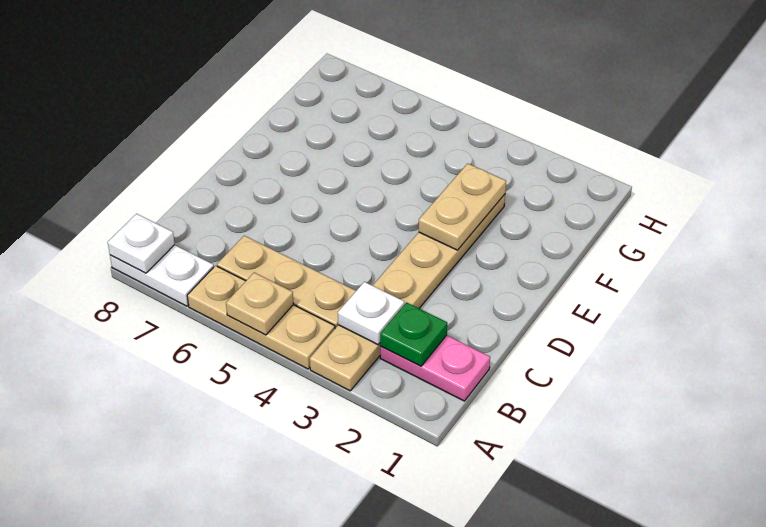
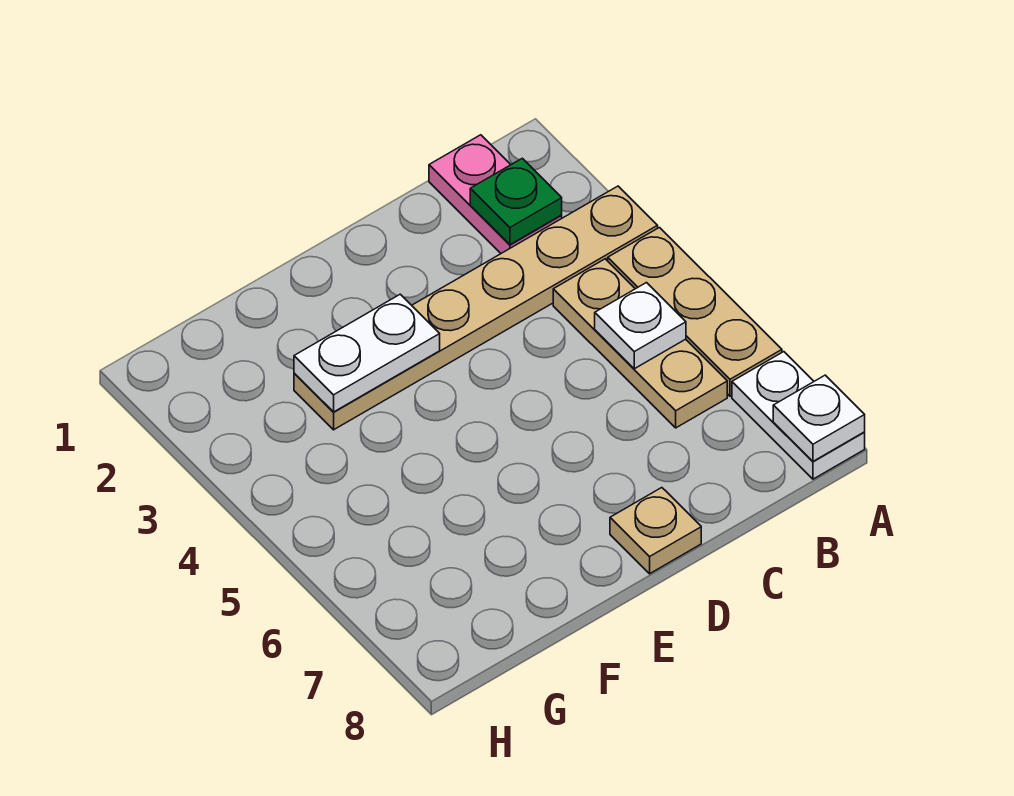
tan 1x1 plate [226,273,294,335] -> tan 1x1 plate moved to [610,488,701,574]
white 1x1 plate [338,282,404,345] -> white 1x1 plate moved to [595,283,686,369]
tan 1x2 plate [419,163,506,250] -> white 1x2 plate [294,294,440,412]

